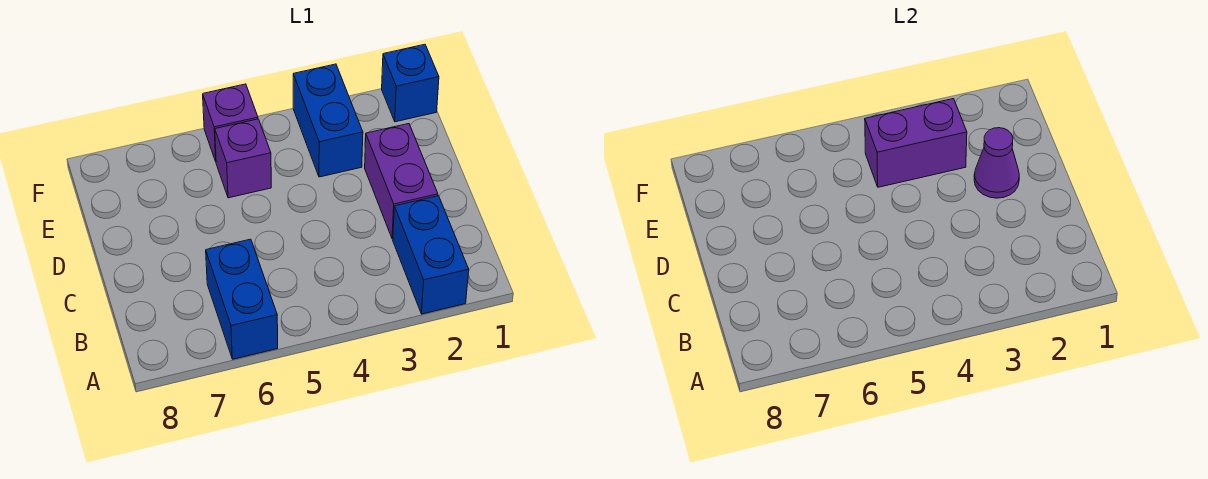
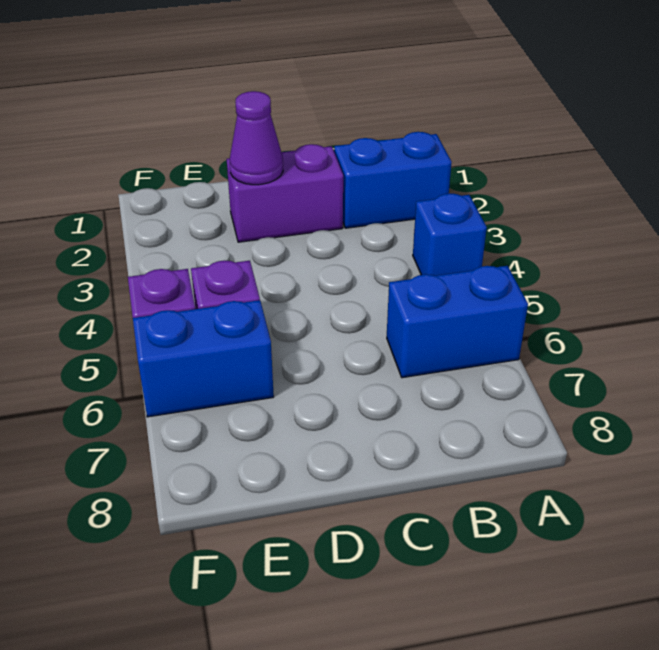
blue 1x2 brick [293,64,363,177] -> blue 1x2 brick moved to [133,300,274,417]
purple 1x2 brick [865,99,967,187] -> none
blue 1x1 brick [382,44,439,122] -> blue 1x1 brick moved to [413,193,487,276]

